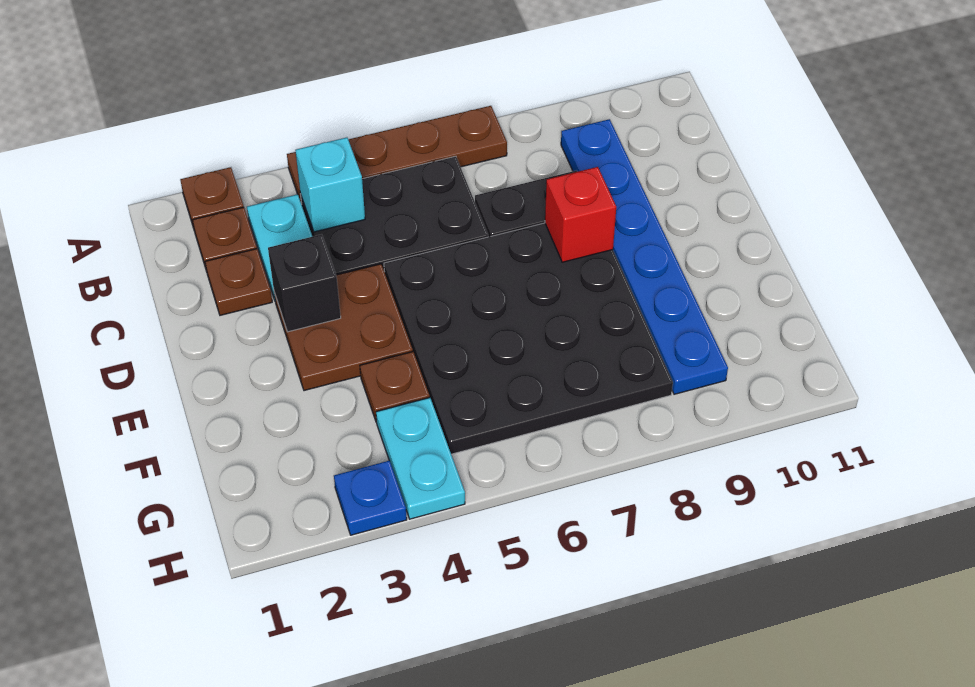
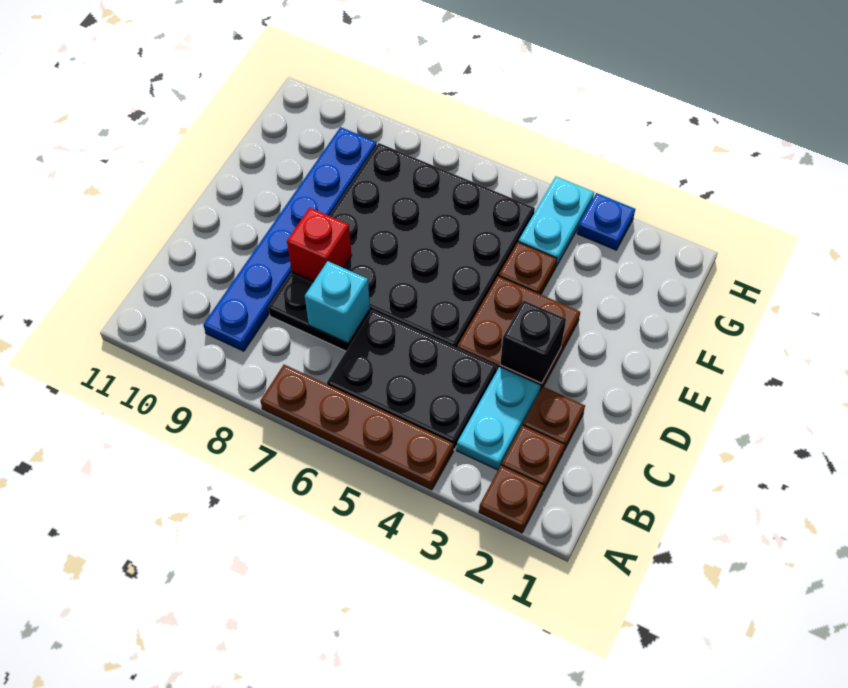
cyan 1x1 brick [295,138,365,232] -> cyan 1x1 brick moved to [305,261,370,343]

